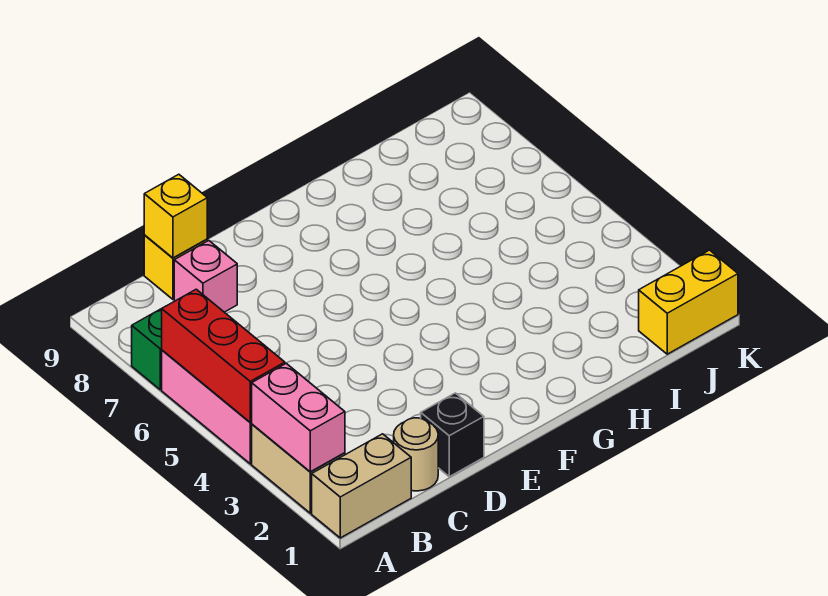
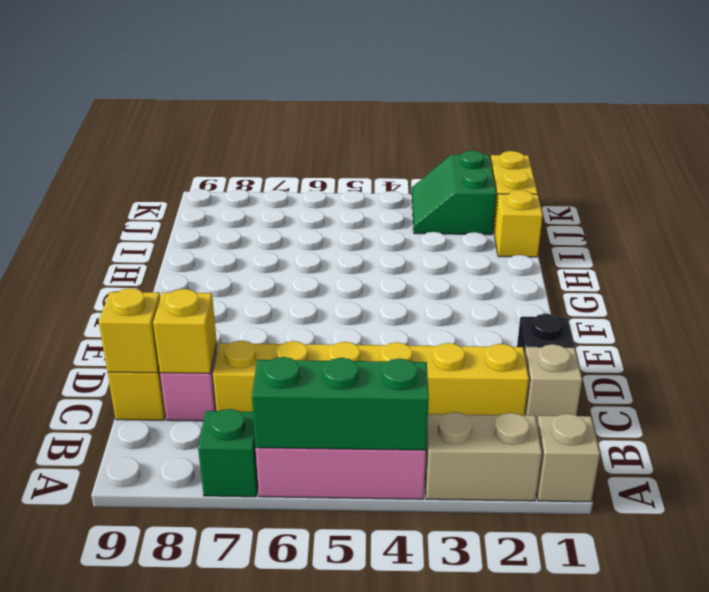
tan 1x2 brick [312,434,411,538] -> tan 1x1 brick [536,414,600,502]
pink 1x2 brick [252,363,345,472] -> none
red 1x3 brick [162,289,285,422] -> green 1x3 brick [252,357,429,450]
tan 1x1 round brick [394,418,438,491] -> tan 1x1 brick [524,344,582,422]
none -> yellow 1x6 brick [213,340,529,415]
none -> yellow 1x1 brick [153,289,217,374]
none -> yellow 1x1 brick [495,190,543,257]
none -> green 2x2 slope [412,151,496,235]

